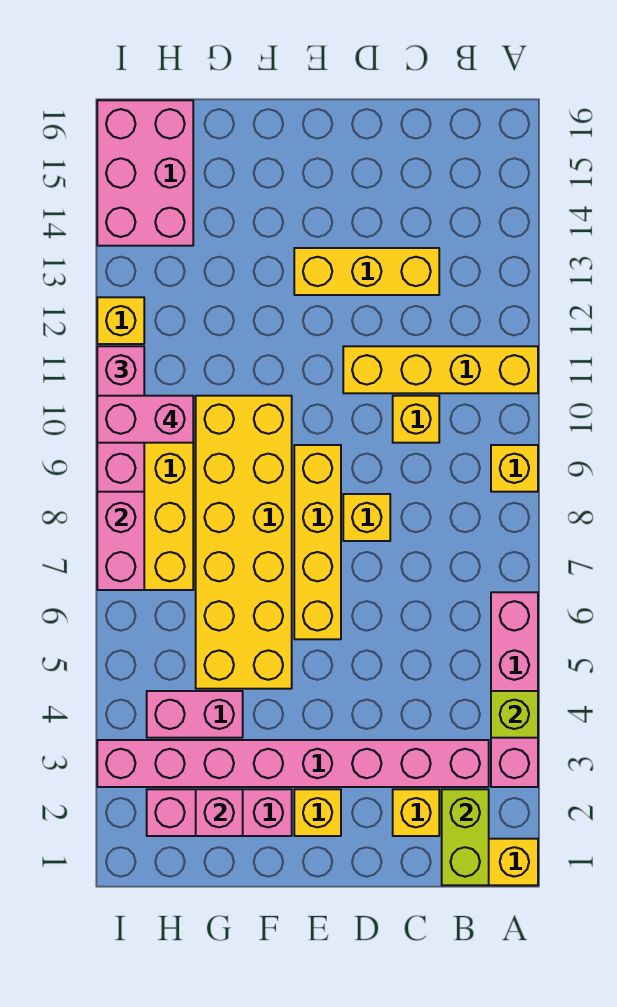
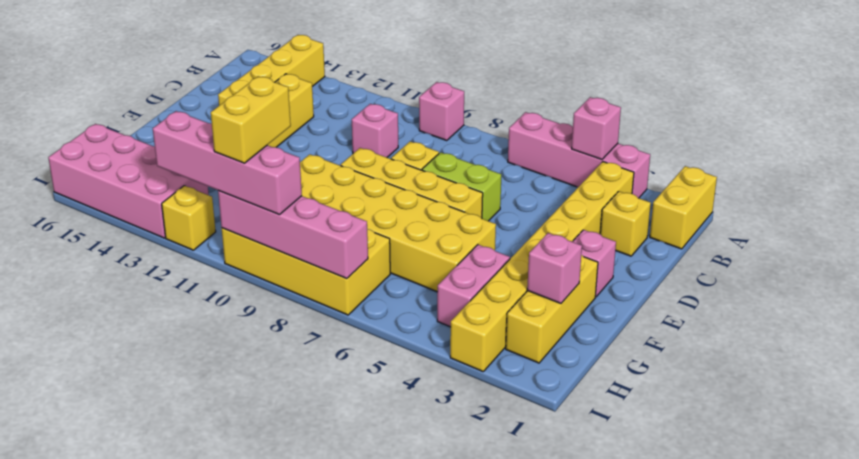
lime 1x1 brick [491,691,538,738] -> pink 1x1 brick [572,97,621,160]
yellow 1x1 brick [491,445,538,492] -> pink 1x1 brick [419,82,464,141]
yellow 1x4 brick [343,346,538,393] -> yellow 1x4 brick moved to [218,35,325,105]
lime 1x2 brick [442,789,489,885] -> lime 1x2 brick moved to [422,152,501,221]
pink 1x8 brick [97,740,489,787] -> yellow 1x8 brick [450,162,634,371]
yellow 1x1 brick [393,396,439,443] -> pink 1x1 brick [352,104,398,157]
yellow 1x1 brick [294,789,341,836] -> pink 1x1 brick [573,230,616,297]
pink 1x3 brick [147,789,292,836] -> yellow 1x3 brick [506,255,598,363]
pink 1x2 brick [97,396,193,443] -> yellow 1x2 brick [211,76,291,163]
pink 2x3 brick [97,100,193,246] -> pink 2x4 brick [48,124,209,238]
pink 1x3 brick [97,346,144,492] -> pink 1x4 brick [153,111,302,215]

